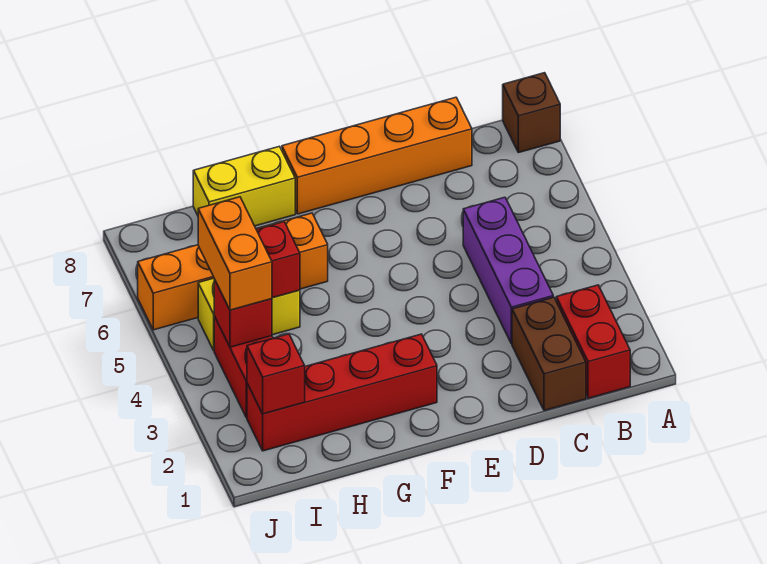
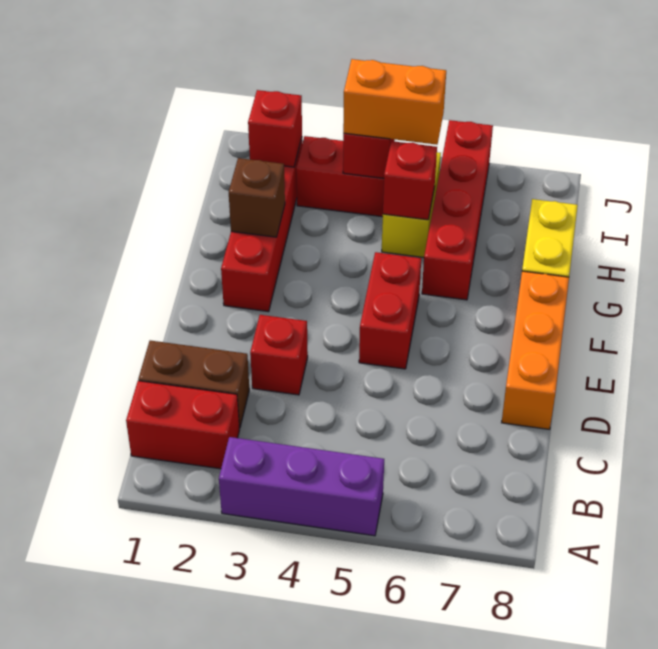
brown 1x1 brick [503,73,560,153] -> brown 1x1 brick moved to [229,158,285,237]
purple 1x3 brick [463,197,553,344] -> purple 1x3 brick moved to [219,437,384,536]
orange 1x4 brick [282,97,472,214] -> orange 1x3 brick [502,271,569,429]
none -> red 1x1 brick [250,315,308,395]
none -> red 1x2 brick [359,252,421,369]
orange 1x4 brick [138,213,328,330] -> red 1x4 brick [422,120,493,300]

